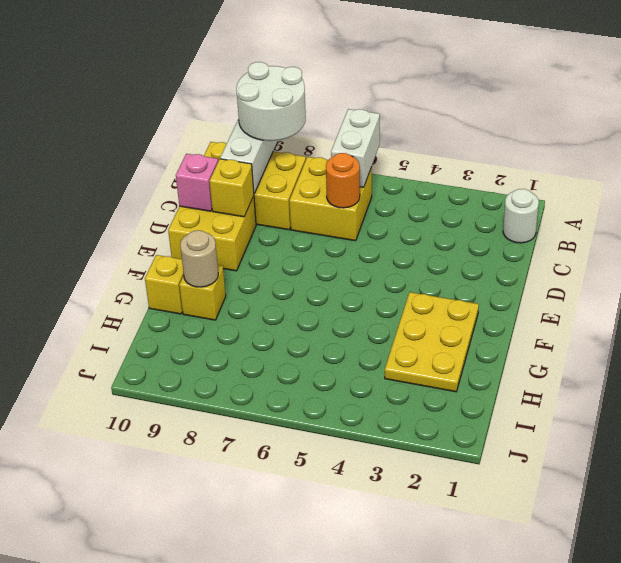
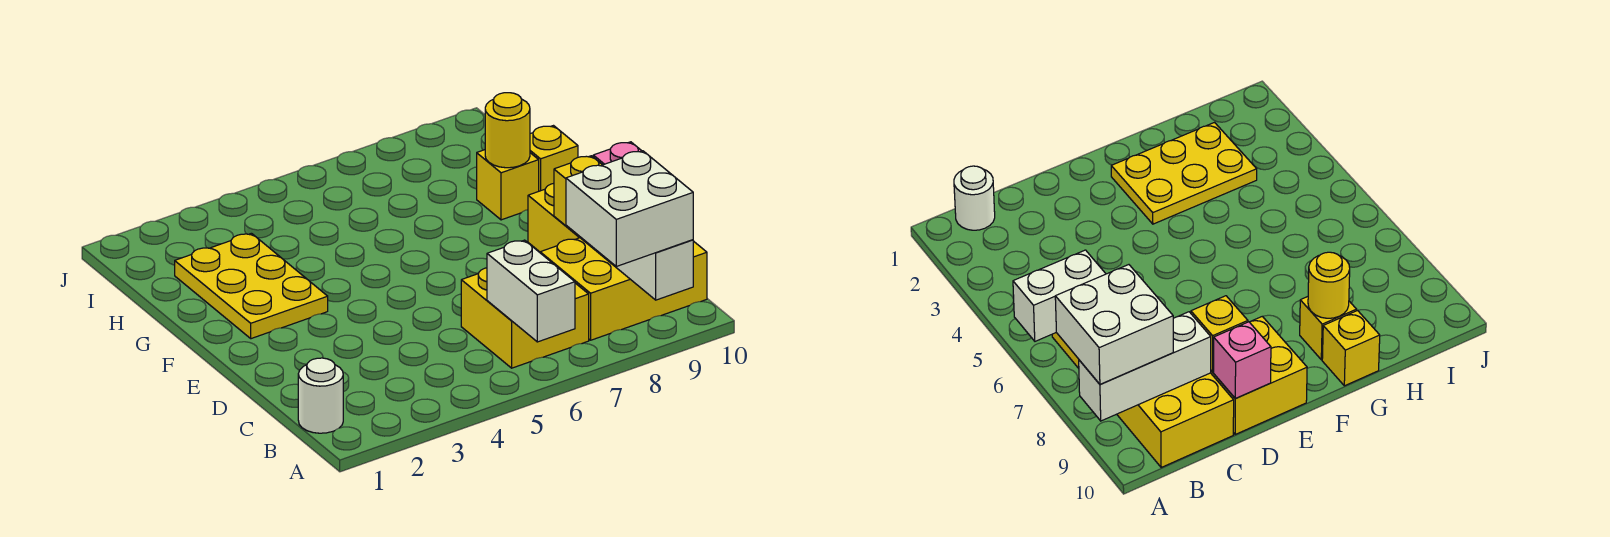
white 2x2 round brick [236,62,306,141] -> white 2x2 brick [566,151,693,266]
orange 1x1 round brick [326,153,360,208] -> none
tan 1x1 round brick [180,230,218,287] -> yellow 1x1 round brick [485,93,530,168]

